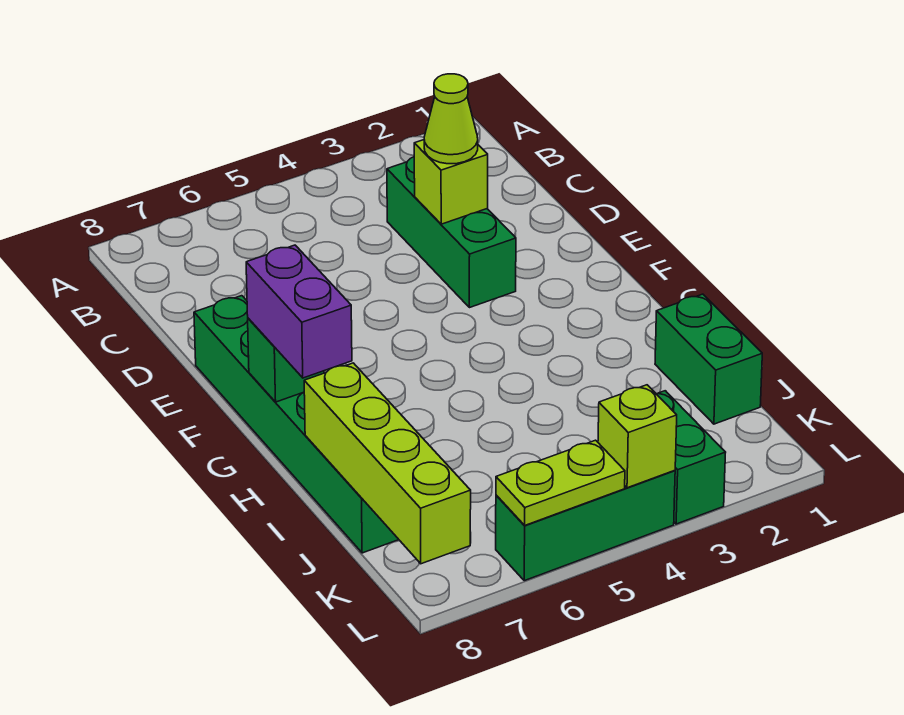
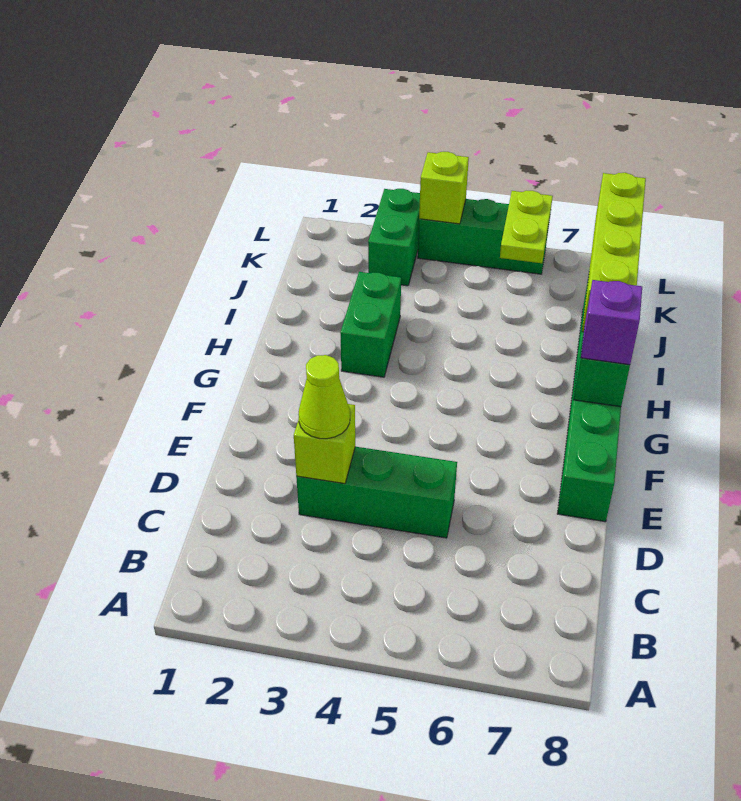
green 1x3 brick [387,157,516,308] -> green 1x3 brick turned to [296,447,457,538]
purple 1x2 brick [246,245,352,378] -> purple 1x1 brick [581,280,642,365]
green 1x2 brick [655,294,762,424] -> green 1x2 brick moved to [340,272,401,377]
lime 1x2 plate [496,440,625,525] -> lime 1x2 plate turned to [500,191,553,263]

